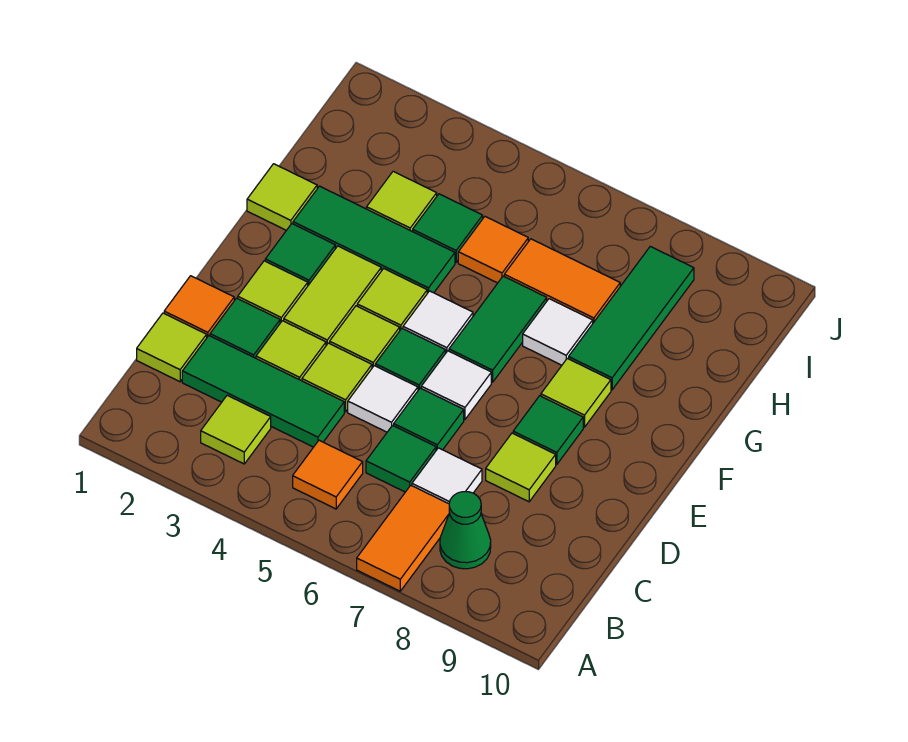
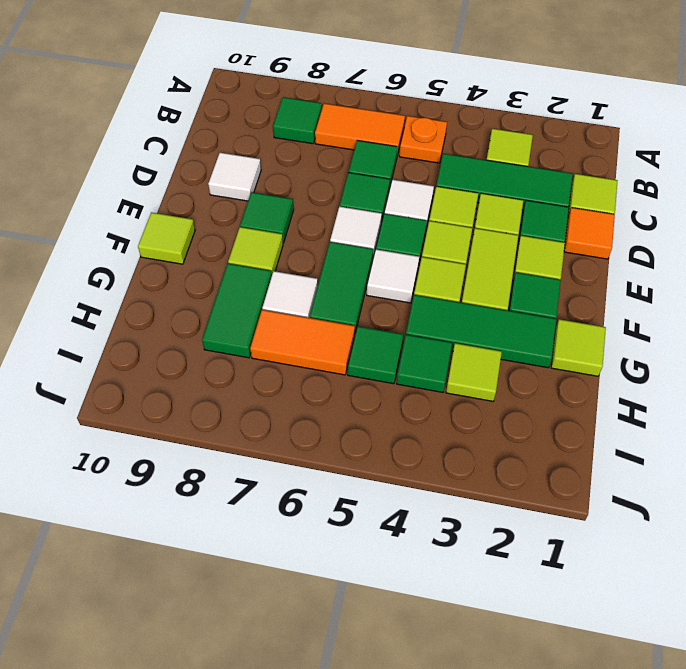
orange 1x2 tile [357,485,449,591] -> orange 1x2 tile turned to [315,104,405,155]
orange 1x1 tile [293,440,363,509] -> orange 1x1 plate [399,116,447,163]
green 1x1 cone [440,492,491,569] -> green 1x1 tile [273,97,322,144]
white 1x1 tile [412,448,482,504] -> white 1x1 tile moved to [208,153,261,201]
lime 1x1 tile [486,433,556,502] -> lime 1x1 tile moved to [138,212,195,264]
green 1x3 tile [569,246,694,390] -> green 1x2 tile [202,264,272,358]
orange 1x1 tile [458,217,528,283] -> green 1x1 tile [348,326,403,384]

